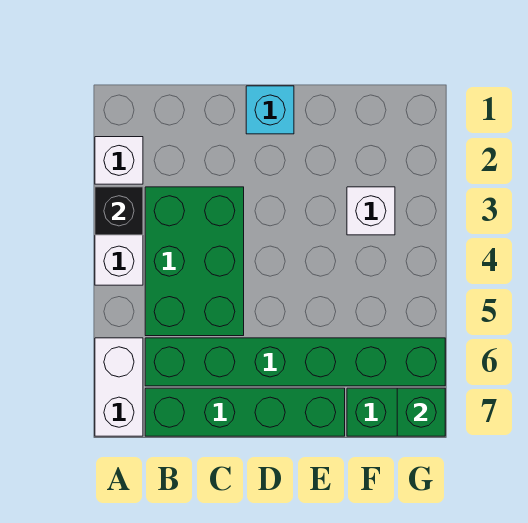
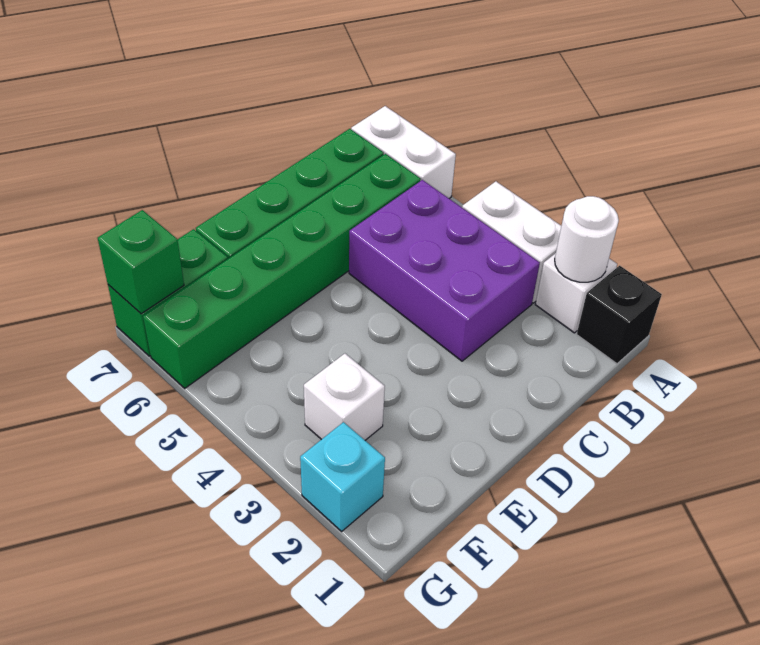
none -> white 1x1 round brick [555,196,619,282]
black 1x1 brick [95,187,143,235] -> black 1x1 brick moved to [577,266,662,364]
green 2x3 brick [145,187,244,336] -> purple 2x3 brick [349,180,540,361]
cyan 1x1 brick [246,86,294,134] -> cyan 1x1 brick moved to [300,422,385,531]

